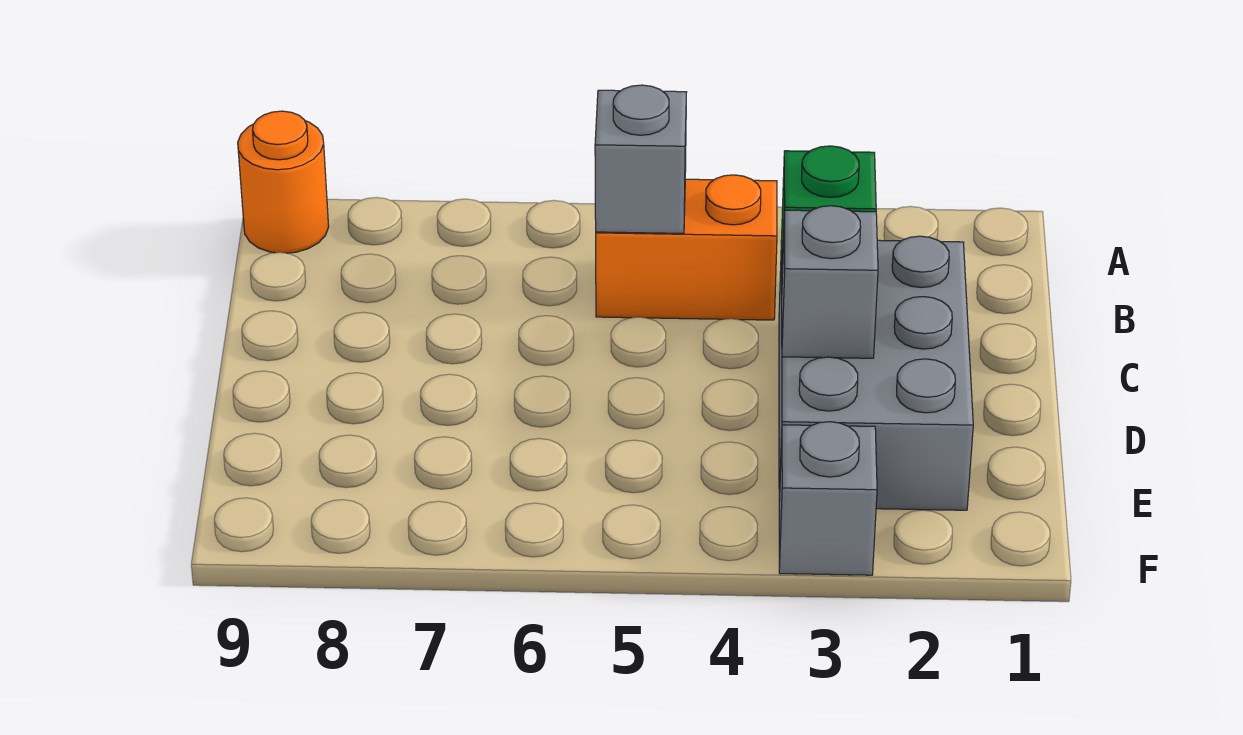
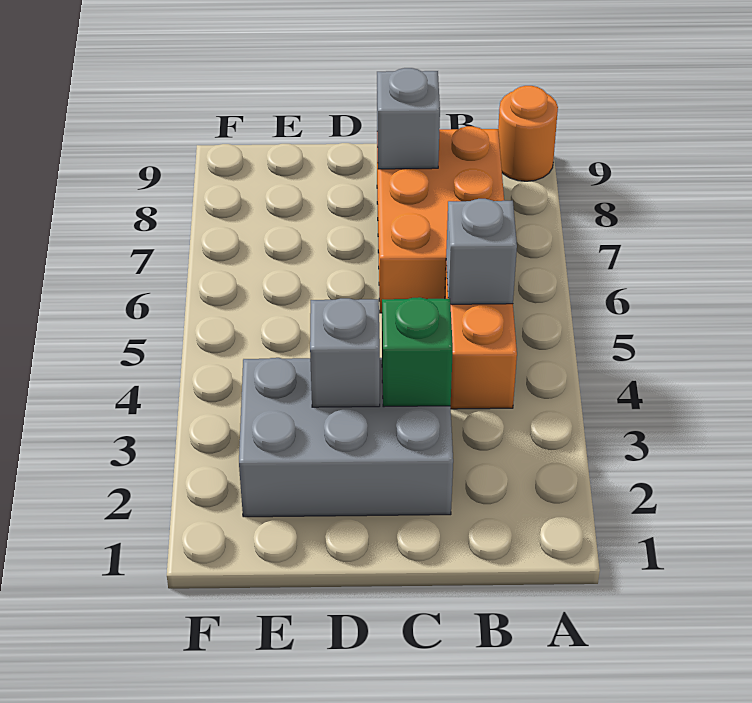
none -> orange 2x3 brick [377,126,504,313]
grey 1x1 brick [779,422,877,575] -> grey 1x1 brick moved to [377,68,440,169]

